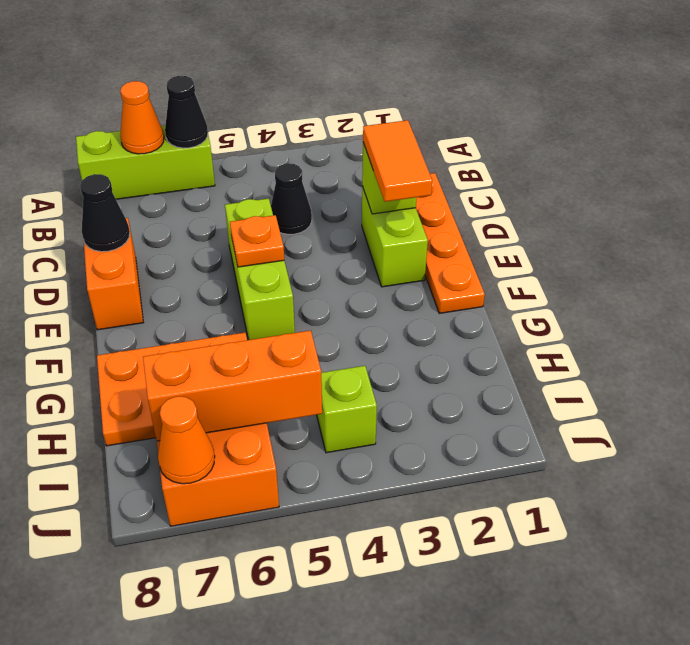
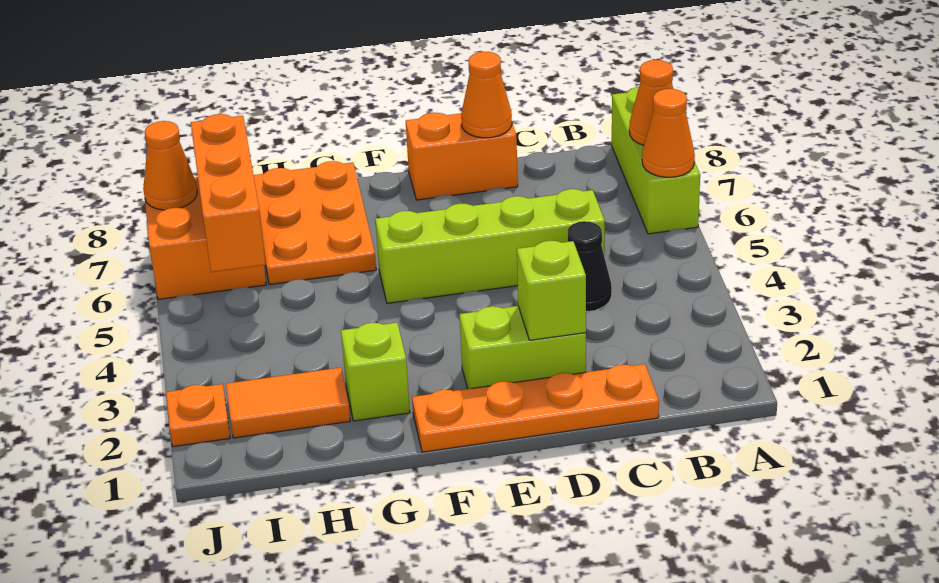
black 1x1 cone [165,76,208,148] -> orange 1x1 cone [642,89,695,177]
orange 1x2 tile [363,120,432,202] -> orange 1x2 tile moved to [226,368,350,438]
lime 1x3 brick [225,199,295,340] -> lime 1x4 brick [375,189,605,303]
black 1x1 cone [80,174,130,252] -> orange 1x1 cone [461,52,512,138]
orange 1x1 plate [230,215,284,267] -> orange 1x1 plate moved to [166,384,230,447]
lime 1x1 brick [317,366,377,453] -> lime 1x1 brick moved to [341,323,410,421]

